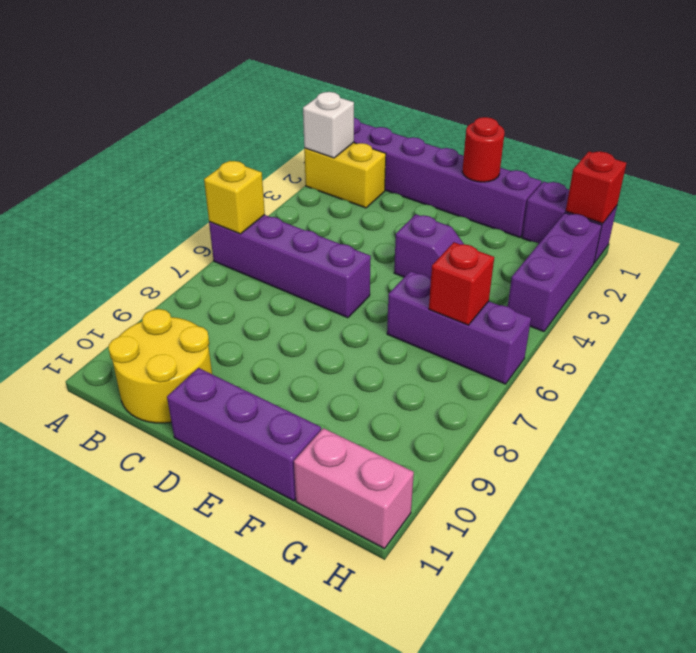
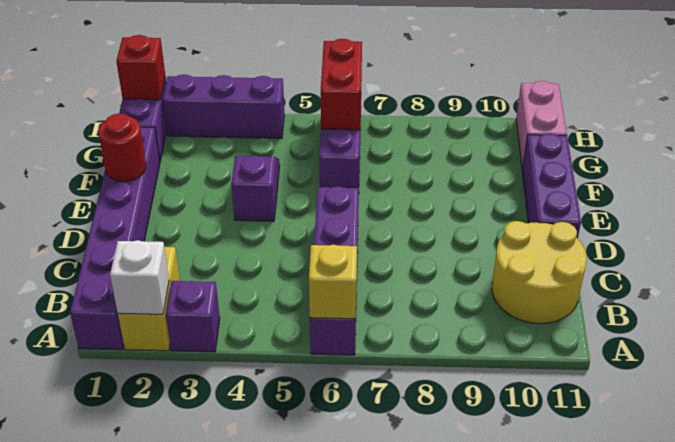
none -> purple 1x1 brick [166,281,220,352]
red 1x1 brick [429,242,494,325] -> red 1x2 brick [321,39,362,130]

